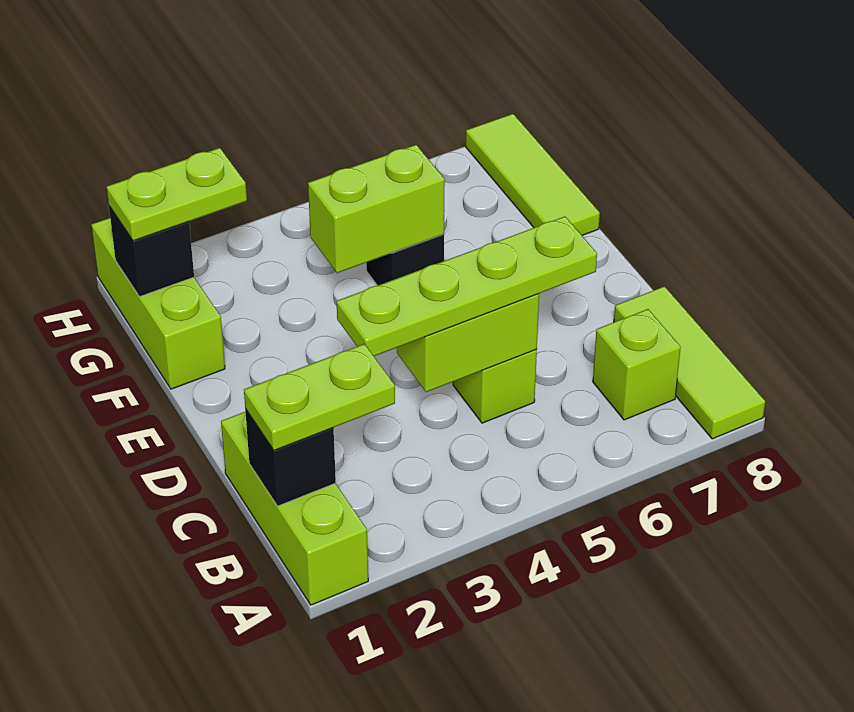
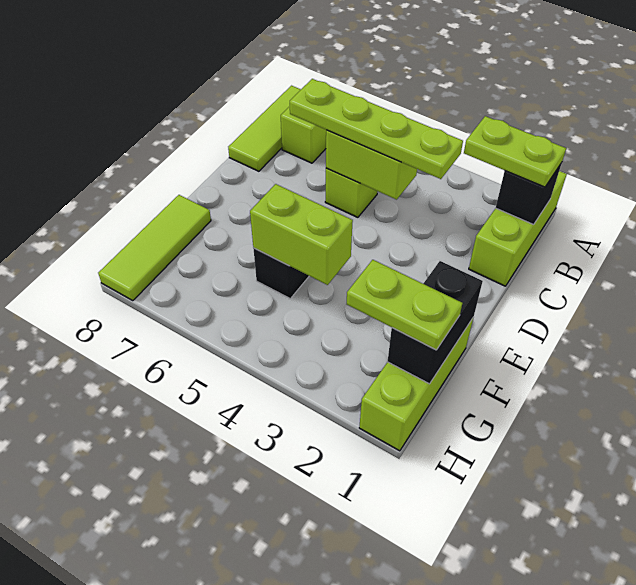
black 1x1 brick [109,206,194,297] -> black 1x2 brick [388,261,483,384]

